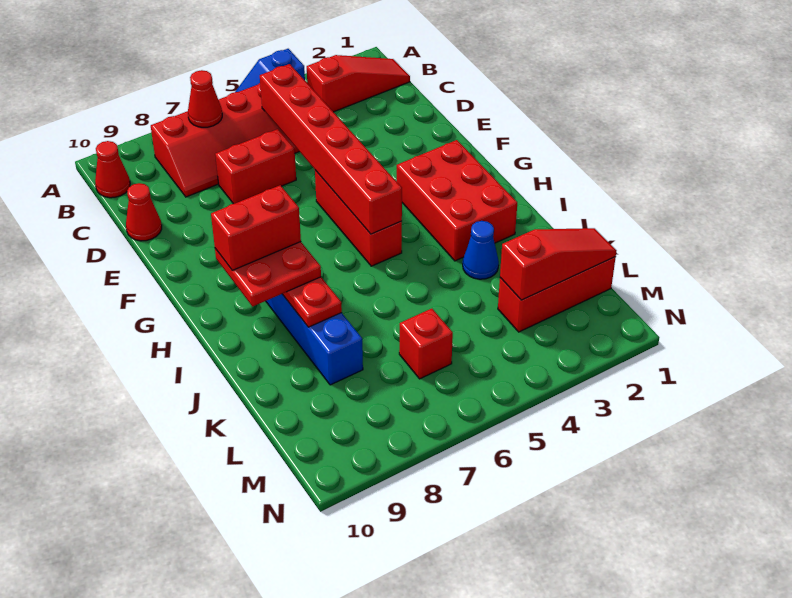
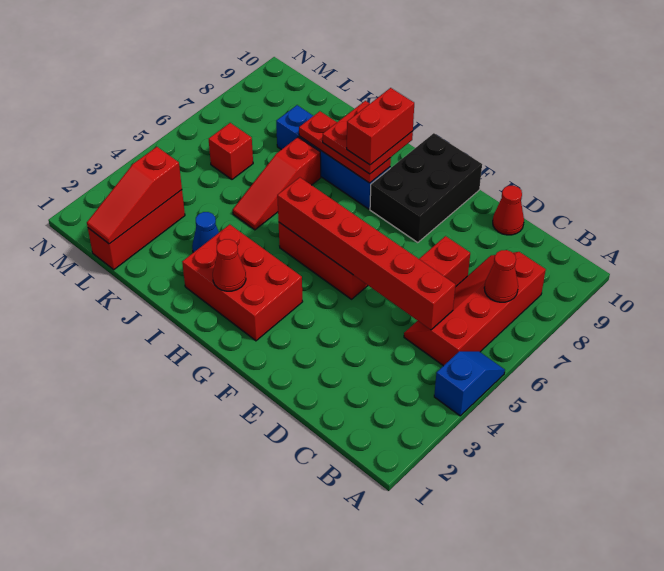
red 1x3 slope [307,55,410,112] -> red 1x3 slope moved to [233,137,321,230]
red 1x1 cone [95,141,130,198] -> red 1x1 cone moved to [213,239,246,291]
none -> black 2x3 brick [370,133,482,243]

